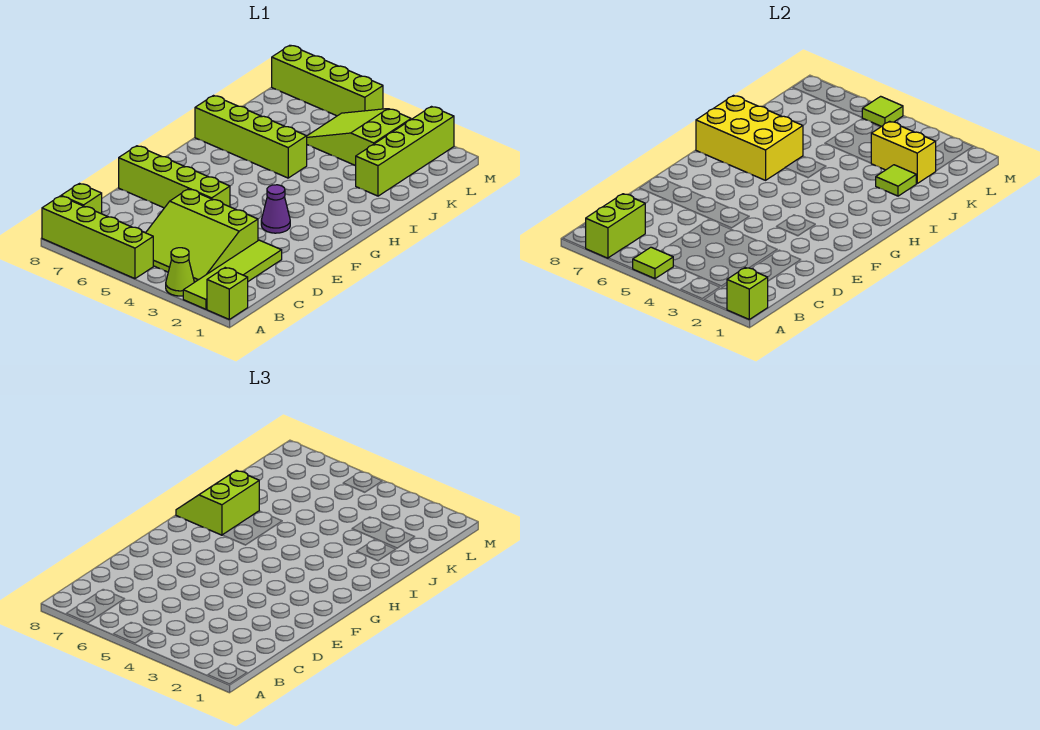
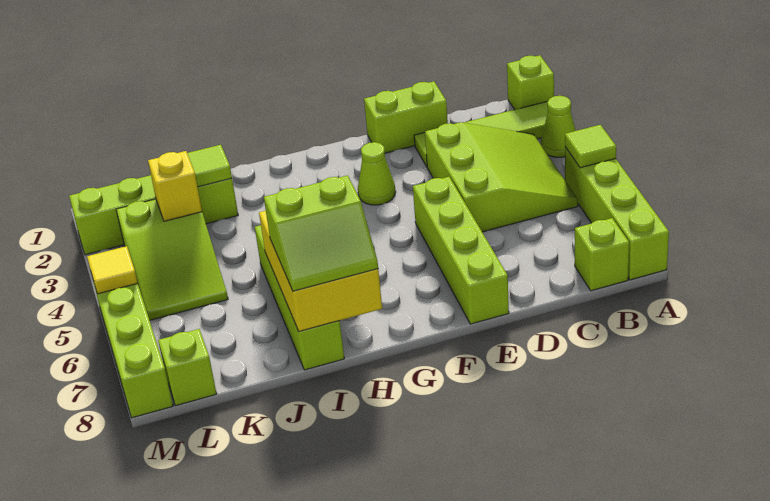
lime 1x1 brick [727,268,768,319] -> lime 1x1 brick moved to [158,329,217,406]
lime 1x2 brick [585,194,645,258] -> lime 1x2 brick moved to [364,81,448,153]
purple 1x1 cone [261,185,290,233] -> lime 1x1 cone [358,142,396,205]
yellow 1x2 brick [871,121,936,183] -> yellow 1x1 brick [148,151,202,221]
lime 1x1 tile [862,96,903,126] -> yellow 1x1 tile [87,246,138,294]

